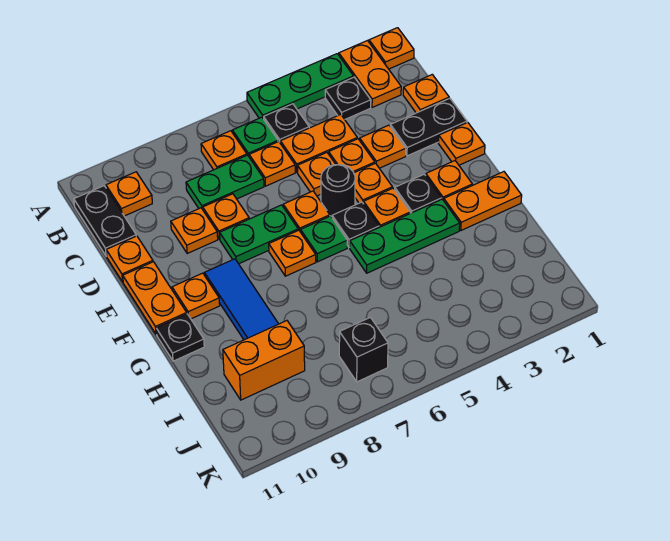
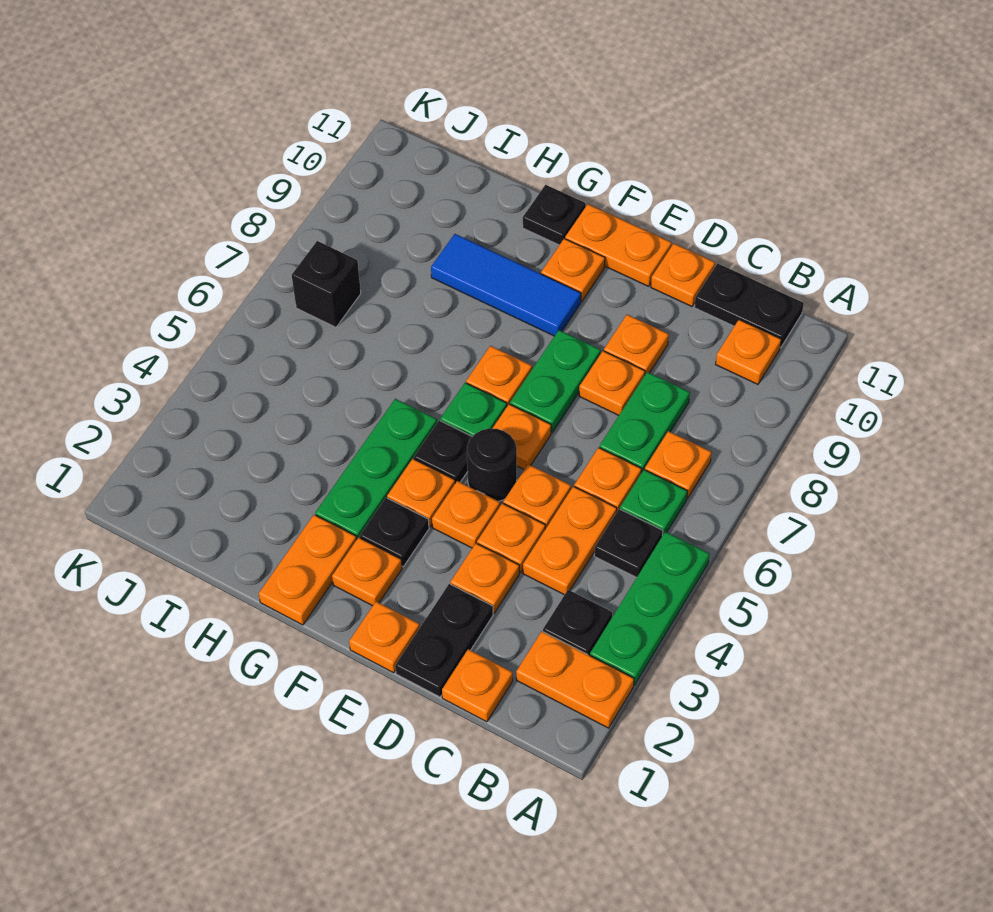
orange 1x1 plate [369,28,414,69] -> none
orange 1x2 brick [223,321,305,400] -> none

